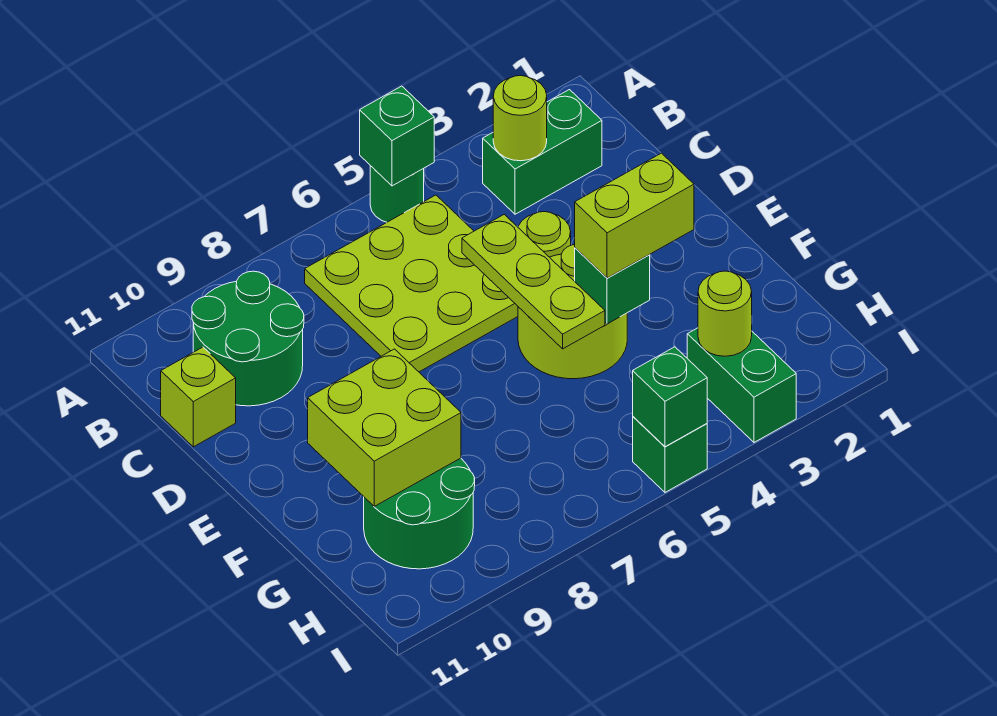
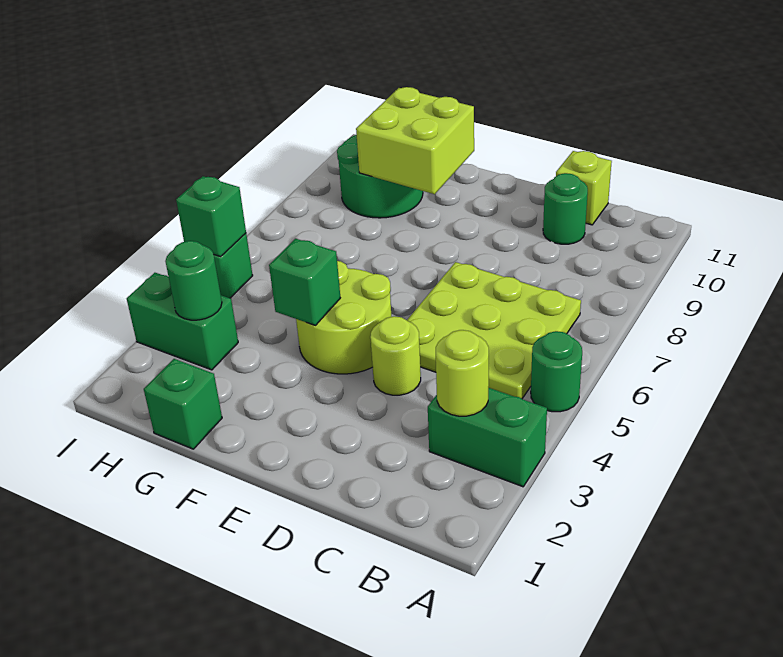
green 1x1 brick [360,86,434,186] -> green 1x1 brick moved to [144,359,222,449]
green 1x2 brick [483,90,602,214] -> green 1x2 brick turned to [428,388,547,487]
green 2x2 round brick [192,271,304,406] -> green 1x1 round brick [543,173,588,244]
lime 1x3 plate [462,214,605,349] -> none
lime 1x2 brick [575,153,694,278] -> none
lime 1x1 round brick [698,271,752,356] -> green 1x1 round brick [165,241,222,320]

